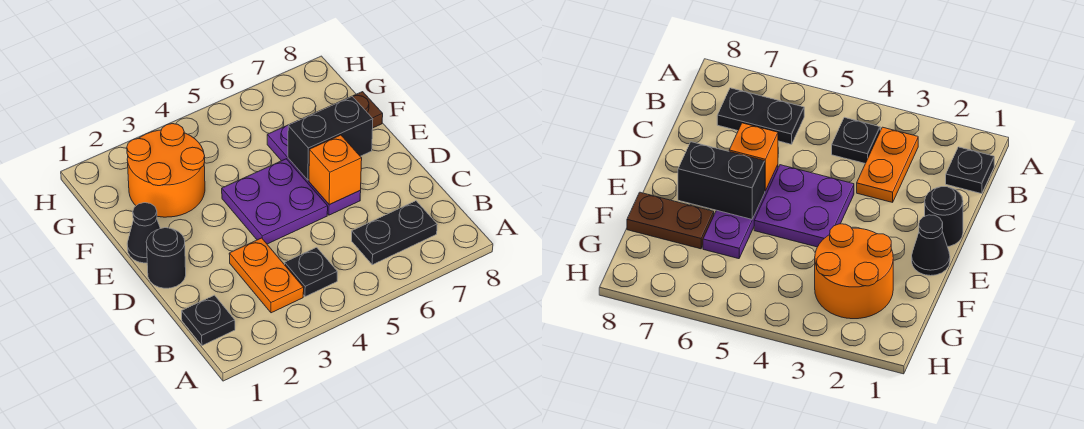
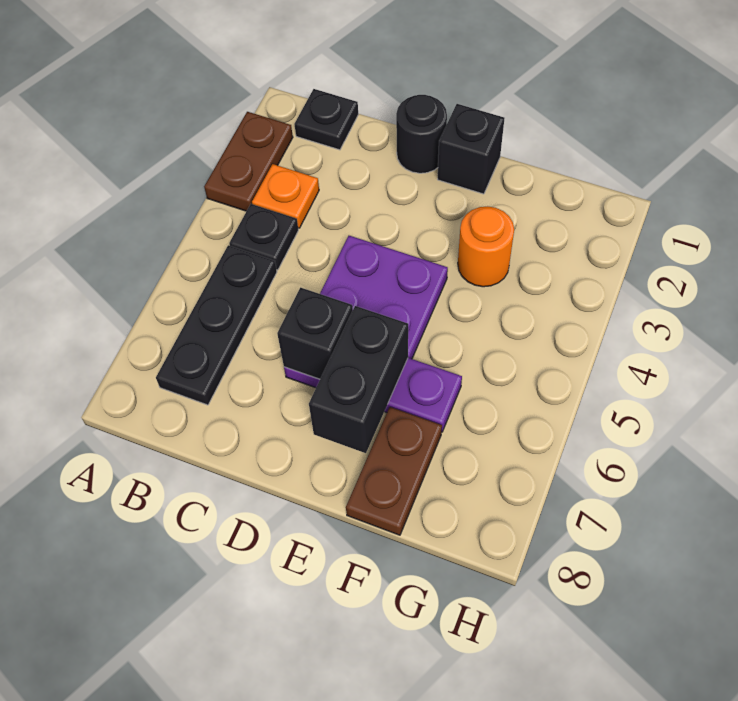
none -> brown 1x2 plate [204,112,293,211]
orange 1x2 plate [229,238,304,313] -> orange 1x1 plate [252,164,319,228]
black 1x2 plate [352,201,437,265] -> black 1x3 plate [156,245,277,405]
orange 1x1 brick [309,135,362,205] -> black 1x1 brick [277,288,353,379]
black 1x1 cone [127,203,160,263] -> black 1x1 brick [438,104,504,194]
orange 2x2 round brick [127,124,205,217] -> orange 1x1 round brick [458,206,514,287]

